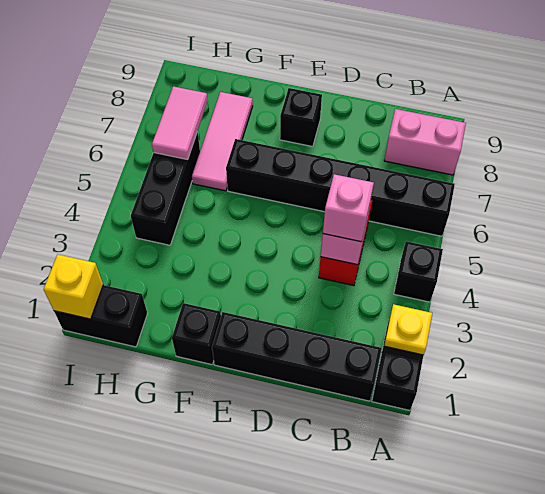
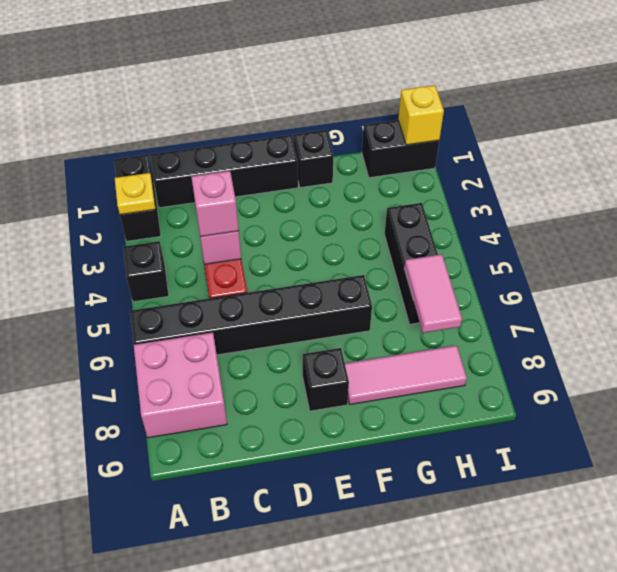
pink 1x2 brick [384,109,466,175] -> pink 2x2 brick [134,332,227,438]
pink 1x3 tile [192,92,253,191] -> pink 1x3 tile turned to [345,346,467,404]

